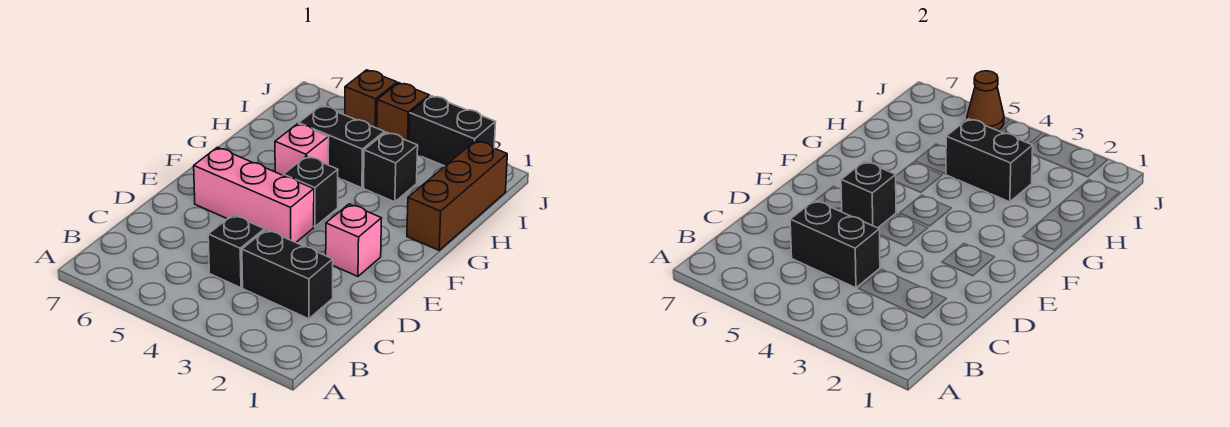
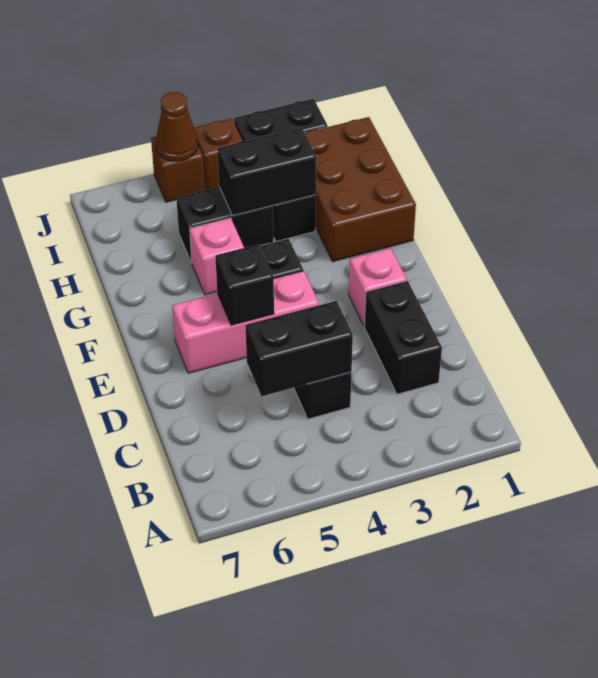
black 1x2 brick [242,230,333,319] -> black 1x2 brick turned to [364,281,442,394]
brown 1x3 brick [407,141,507,250] -> brown 2x3 brick [305,117,416,262]

